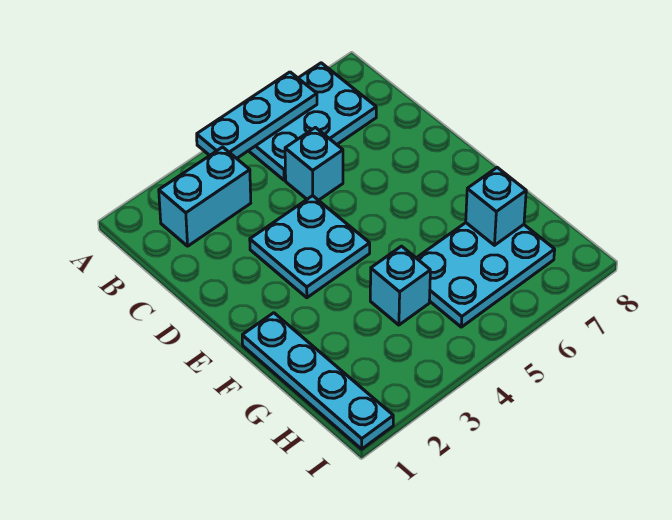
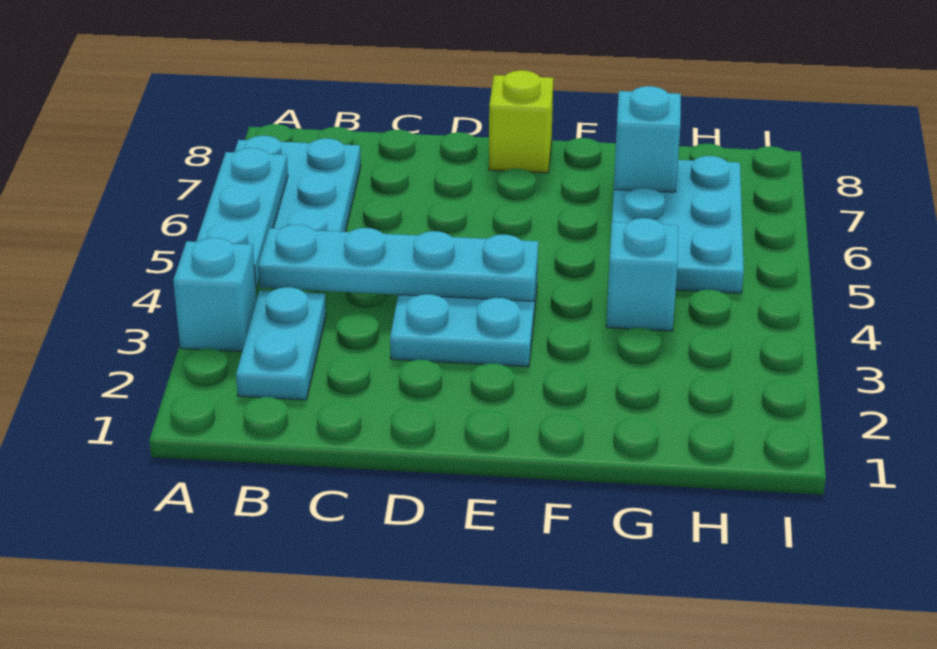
cyan 1x2 brick [159,147,251,246] -> cyan 1x2 plate [236,287,326,400]
cyan 1x1 brick [285,127,343,200] -> cyan 1x1 brick moved to [173,238,257,352]
none -> lime 1x1 brick [489,70,553,173]
cyan 1x4 plate [242,313,393,449] -> cyan 1x4 plate moved to [258,225,538,301]

